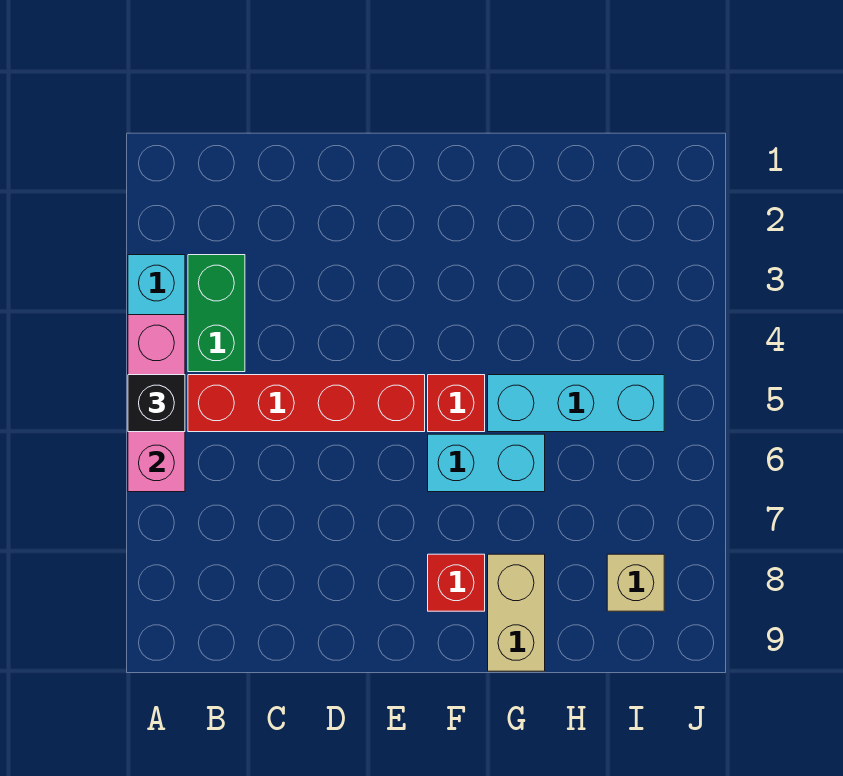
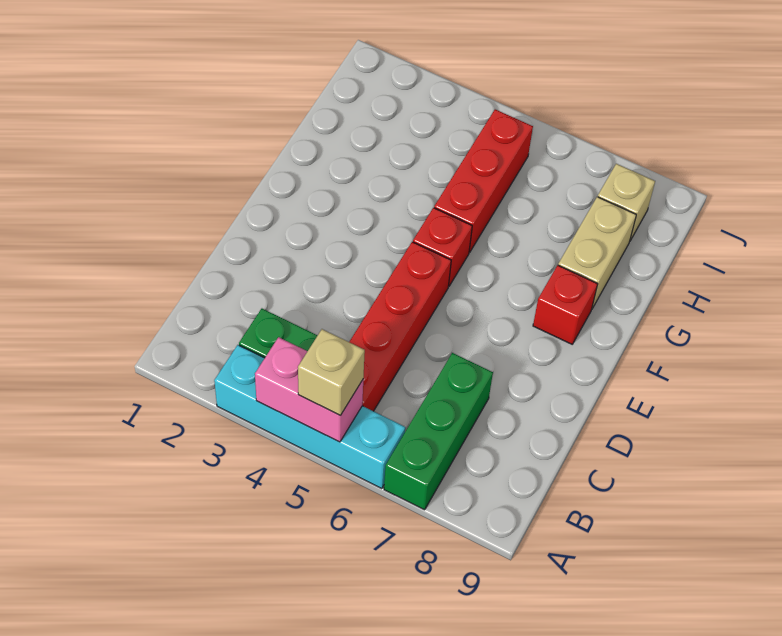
pink 1x3 brick [128,315,185,492] -> pink 1x2 brick [255,337,363,442]
black 1x1 brick [128,375,185,432] -> tan 1x1 brick [298,329,365,416]
none -> green 1x3 brick [384,353,493,510]
cyan 1x2 brick [428,434,545,492] -> none
cyan 1x3 brick [488,375,664,432] -> red 1x3 brick [434,109,533,252]
tan 1x2 brick [488,554,545,671] -> tan 1x2 brick turned to [558,197,636,308]

